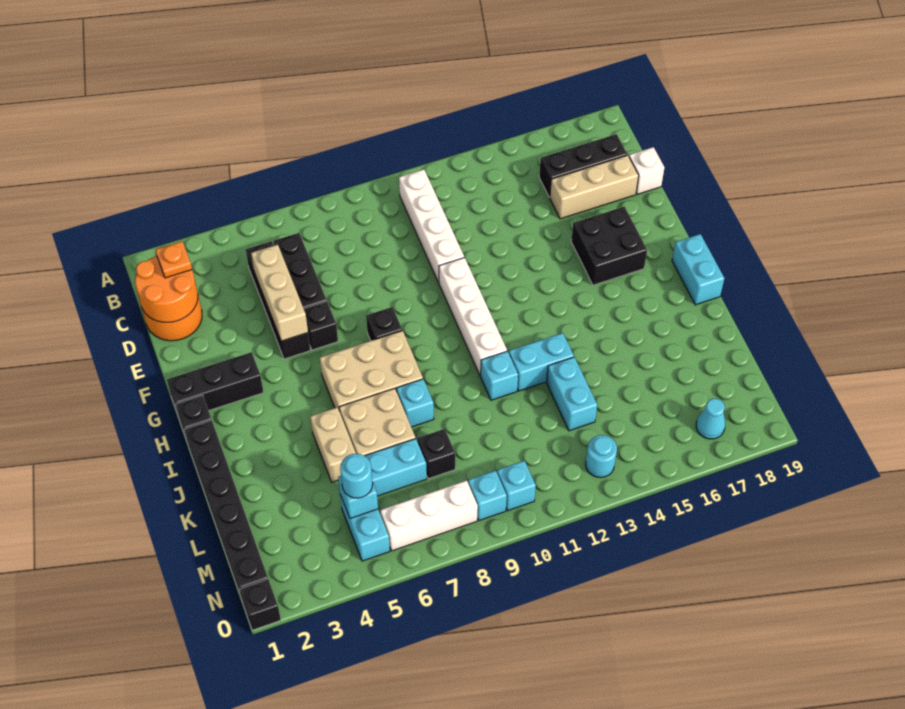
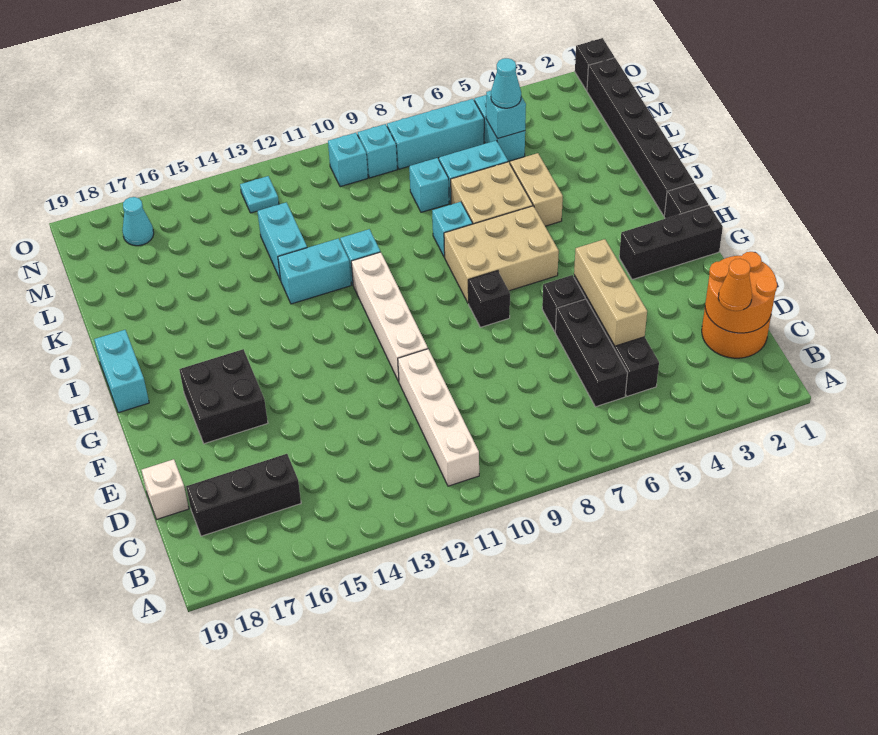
orange 1x1 plate [156,241,192,278] -> orange 1x1 cone [718,259,752,311]
tan 1x3 brick [550,155,639,219] -> none
black 1x1 brick [417,429,455,479] -> cyan 1x1 brick [409,158,449,212]
cyan 1x1 round brick [340,454,373,498] -> cyan 1x1 cone [491,58,521,108]
white 1x3 brick [380,480,478,551] -> cyan 1x3 brick [387,99,484,169]
cyan 1x1 round brick [586,435,617,478] -> cyan 1x1 plate [240,176,279,213]

